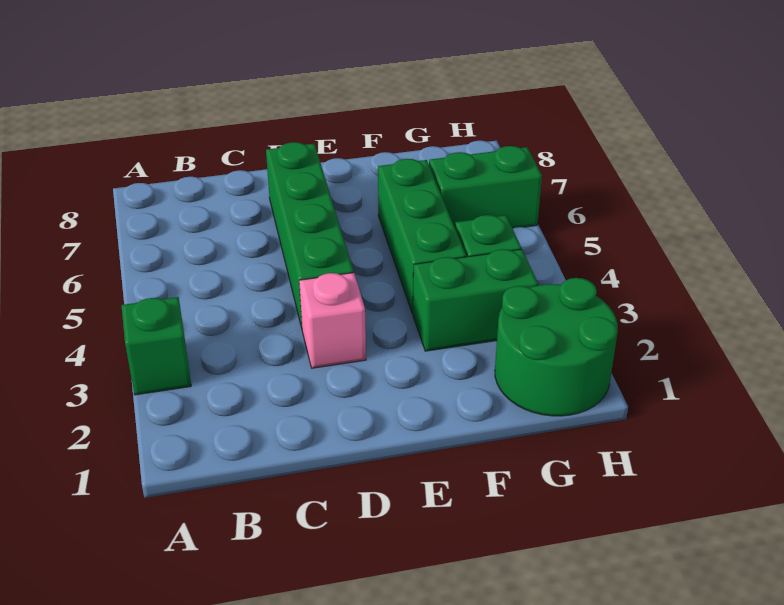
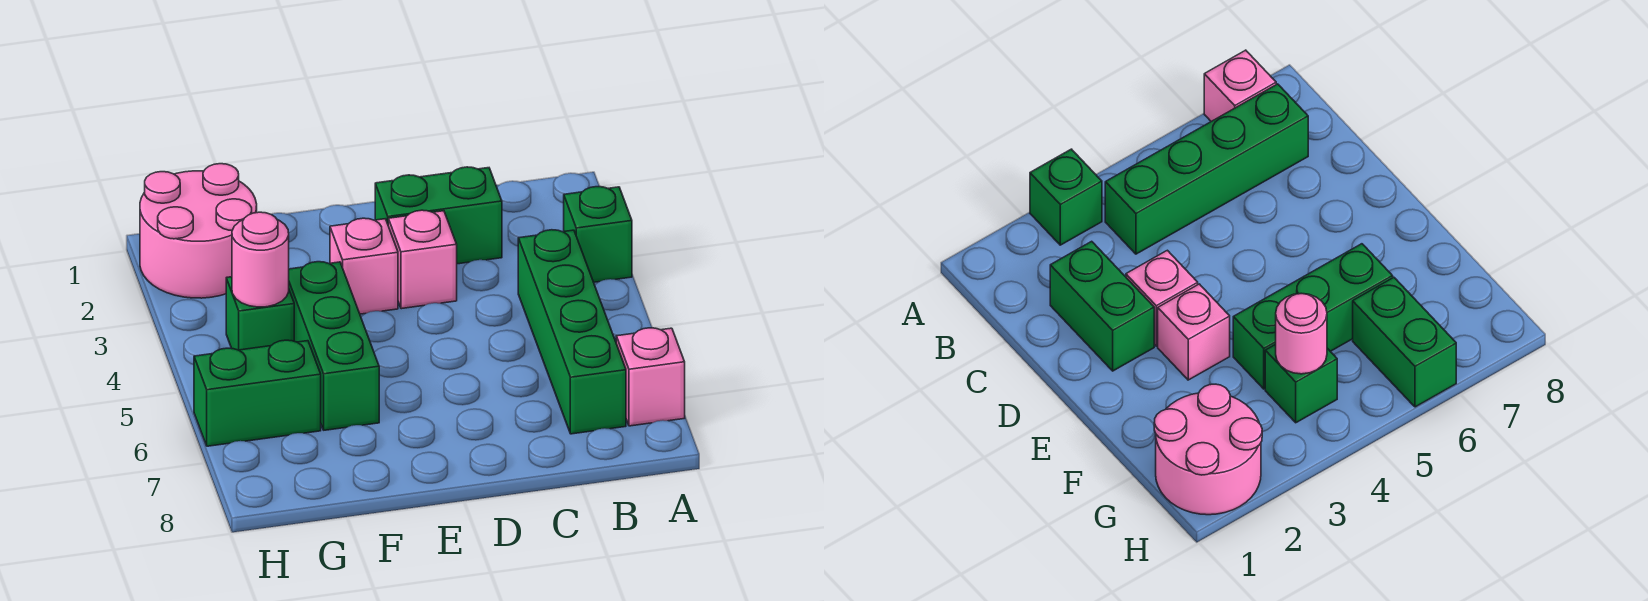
none -> pink 1x1 brick [616,328,685,426]
green 1x4 brick [266,142,354,328] -> green 1x4 brick moved to [518,230,626,434]
none -> pink 1x1 brick [330,218,398,314]
green 1x2 brick [413,249,538,351] -> green 1x2 brick moved to [375,167,502,264]
green 2x2 round brick [495,278,618,416] -> pink 2x2 round brick [140,164,257,298]
none -> pink 1x1 round brick [232,212,289,307]

